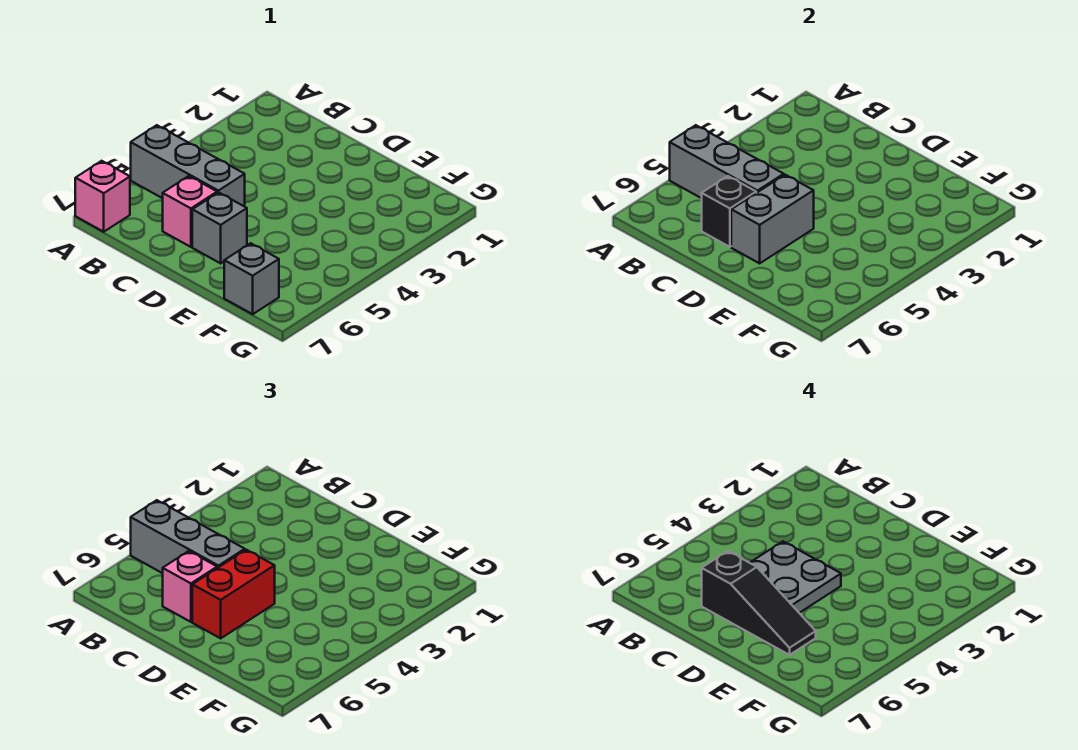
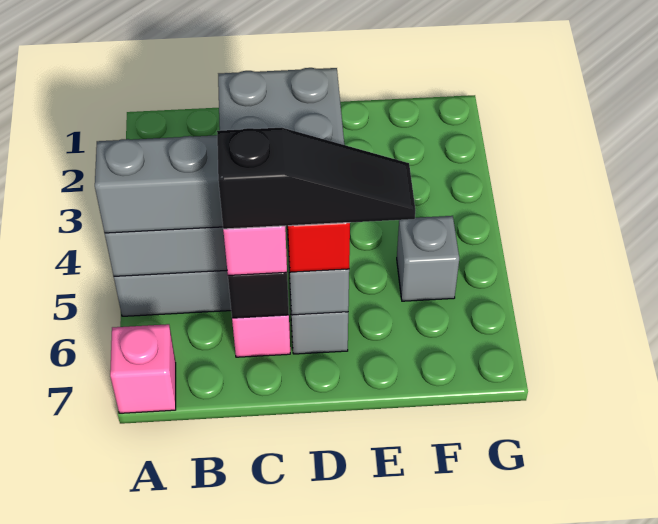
grey 1x1 brick [224,243,279,314] -> grey 1x1 brick moved to [397,216,459,301]

